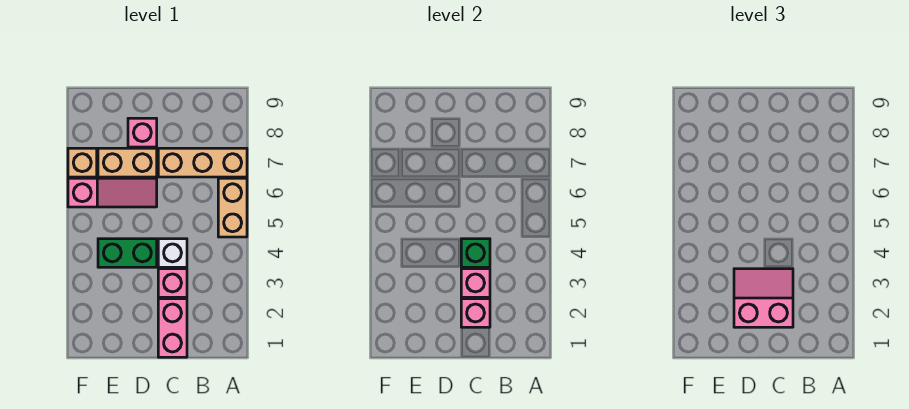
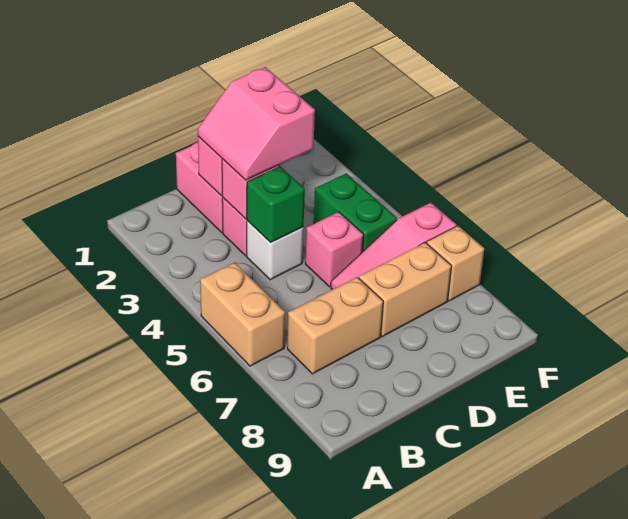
tan 1x3 brick [158,148,247,177] -> tan 1x2 brick [287,277,383,374]
pink 2x2 slope [734,269,793,327] -> pink 2x2 slope turned to [198,67,315,180]
green 1x2 brick [98,239,157,267] -> green 1x2 brick turned to [314,173,397,252]
pink 1x1 brick [128,118,157,147] -> pink 1x1 brick moved to [305,212,363,287]

